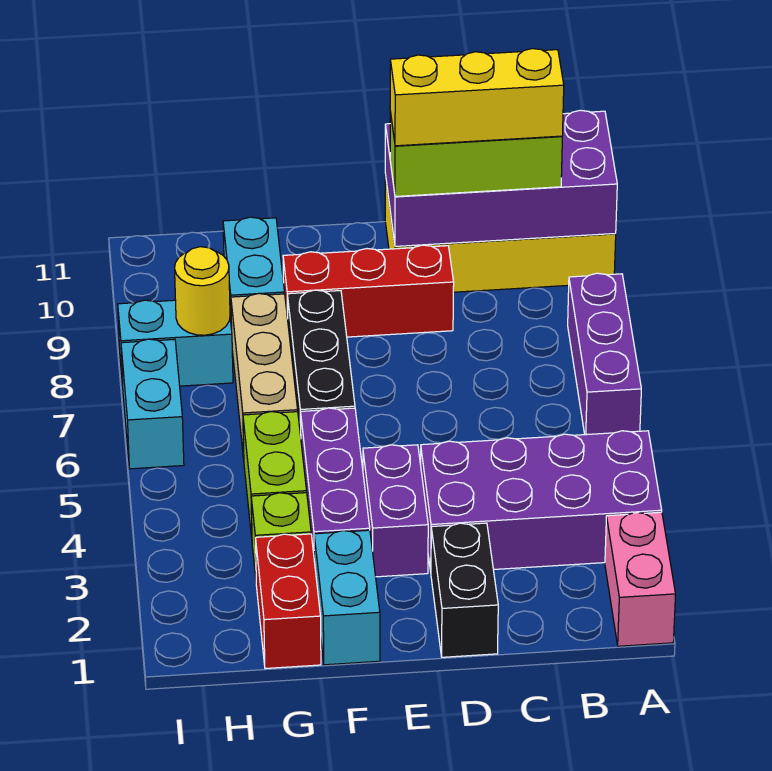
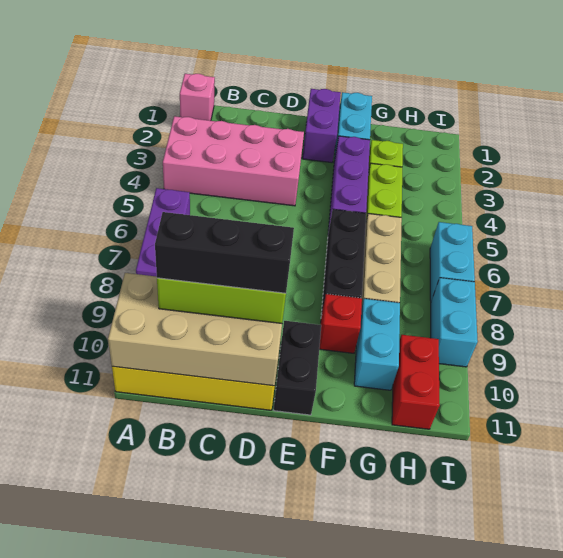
pink 1x2 brick [605,512,676,646] -> pink 1x1 brick [180,74,215,121]
purple 2x4 brick [421,431,662,571] -> pink 2x4 brick [163,116,304,206]
purple 2x4 brick [385,110,617,246] -> tan 2x4 brick [108,273,282,386]
yellow 1x3 brick [390,49,564,146] -> black 1x3 brick [155,212,294,293]
black 1x2 brick [431,523,498,657] -> black 1x2 brick moved to [274,321,321,415]
red 1x3 brick [283,245,454,337] -> red 1x1 brick [319,294,362,353]
purple 1x2 brick [363,445,428,577] -> purple 1x2 brick moved to [302,89,341,163]
red 1x2 brick [256,534,321,669] -> red 1x2 brick moved to [392,335,440,429]
cyan 1x2 brick [118,300,233,386] -> cyan 1x2 brick turned to [431,278,478,367]
yellow 1x1 round brick [175,247,230,335] -> none

